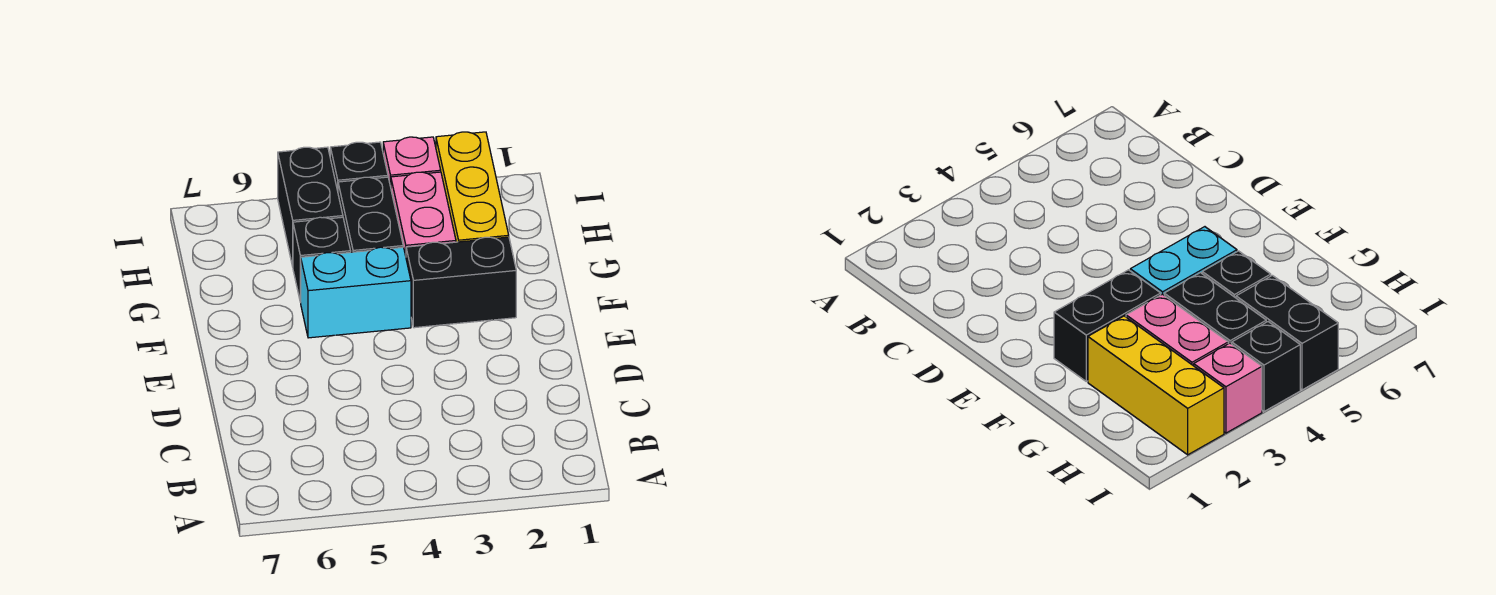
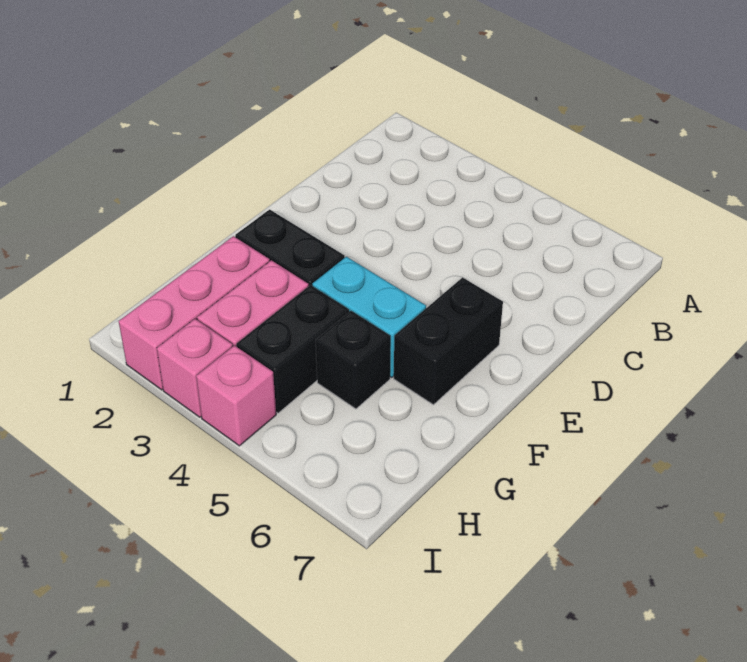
yellow 1x3 brick [436,132,509,242] -> pink 1x3 brick [119,236,270,390]
black 1x2 brick [278,147,343,267] -> black 1x2 brick moved to [394,278,503,405]
black 1x1 brick [330,142,388,191] -> pink 1x1 brick [196,345,276,446]

